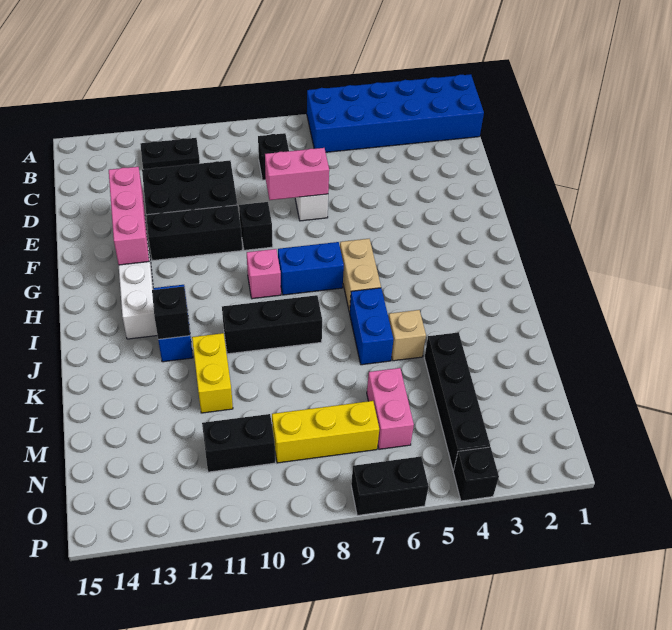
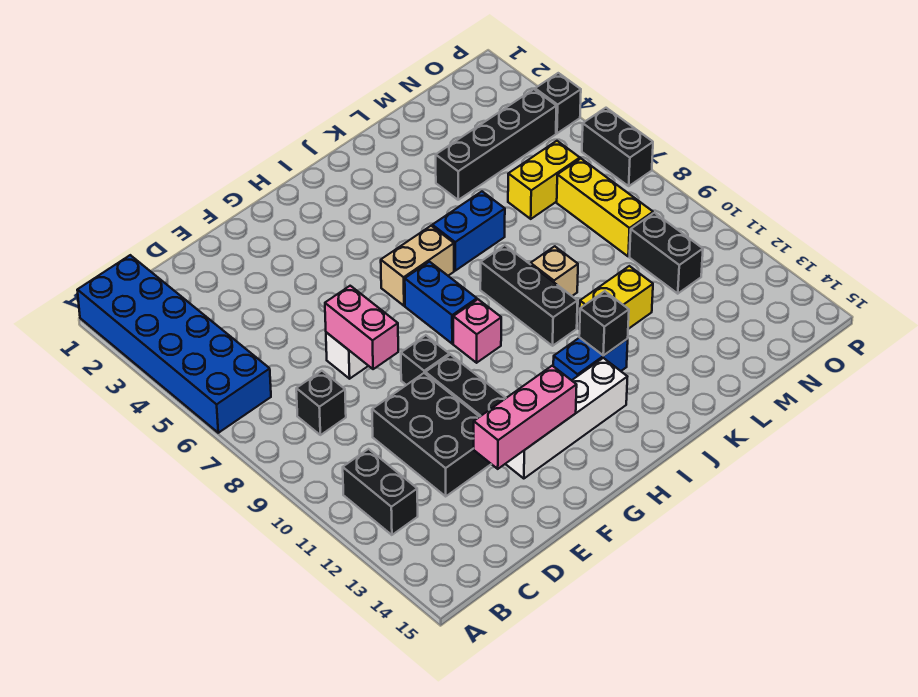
black 1x2 plate [140,138,200,169] -> black 1x2 brick [343,449,418,535]
tan 1x1 brick [389,310,426,361] -> tan 1x1 brick moved to [531,246,578,296]
pink 1x2 brick [367,368,414,449] -> yellow 1x2 brick [508,141,580,219]

